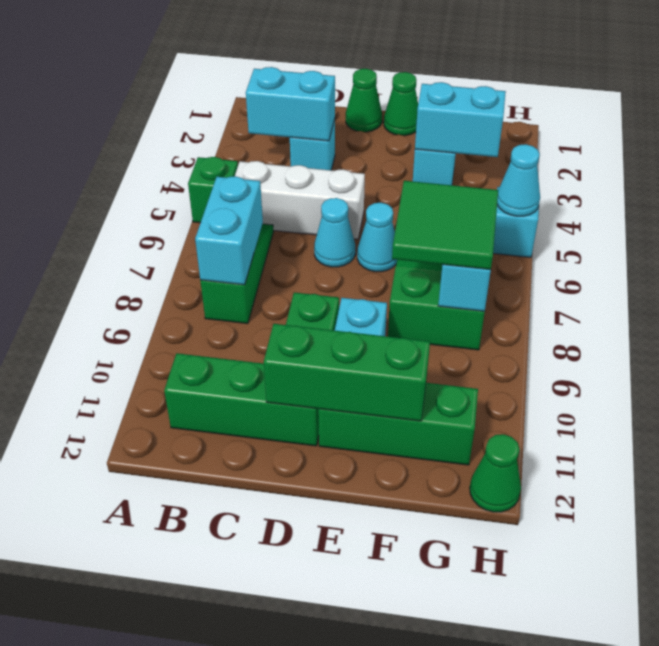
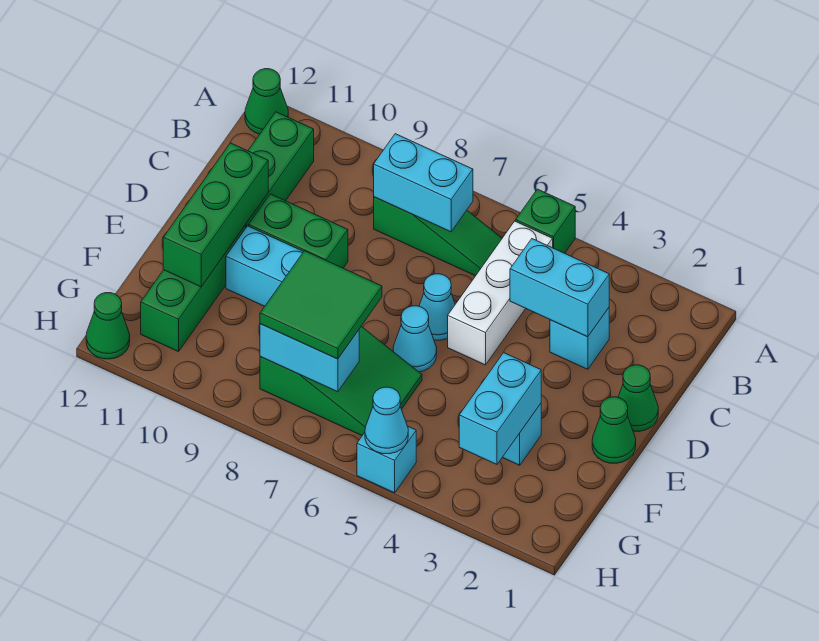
none -> green 1x1 cone [245,69,288,134]
cyan 1x2 brick [246,67,335,141] -> cyan 1x2 brick turned to [510,239,609,337]

